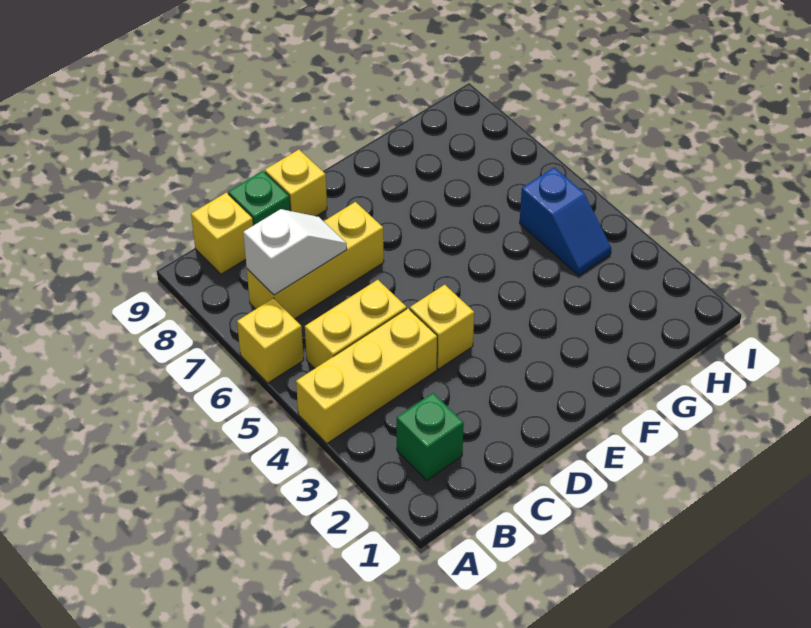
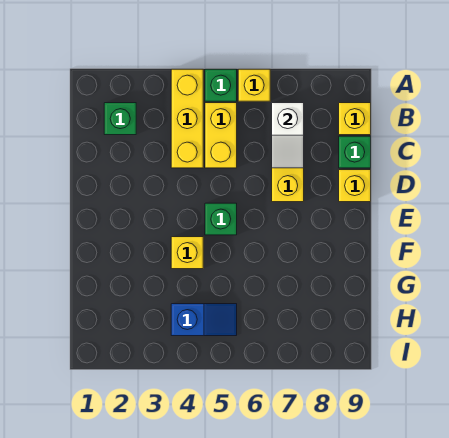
none -> green 1x1 brick [205,69,237,101]
yellow 1x1 brick [410,285,474,369] -> yellow 1x1 brick moved to [171,237,203,269]
none -> green 1x1 brick [205,203,237,235]
blue 1x2 slope [520,168,611,275] -> blue 1x2 slope turned to [171,304,237,336]

